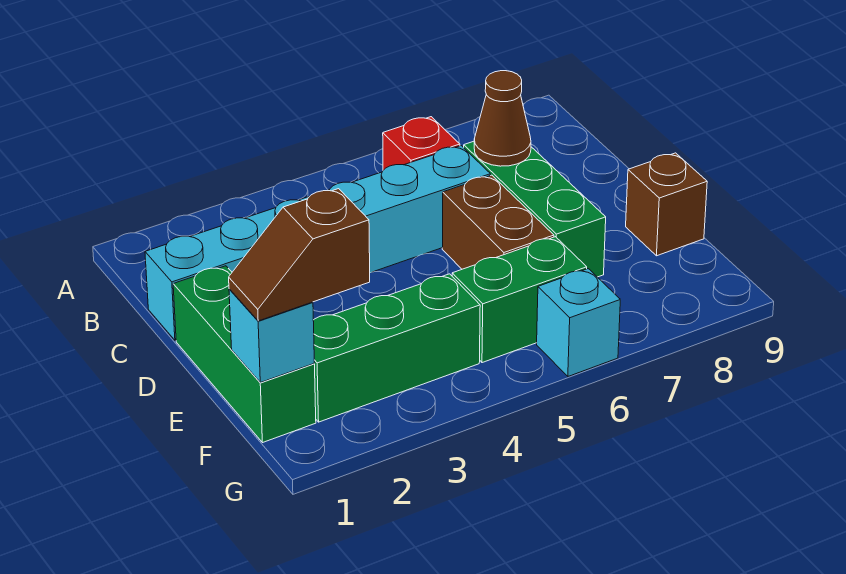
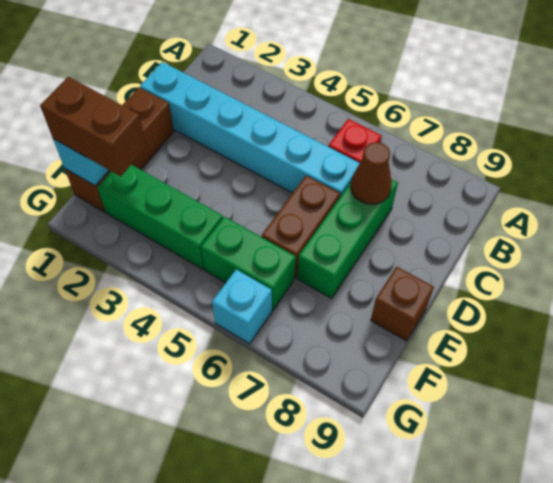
green 1x3 brick [173,266,316,443] -> brown 1x3 brick [65,87,174,212]
brown 1x2 slope [229,189,370,321] -> brown 1x2 brick [40,77,146,176]

